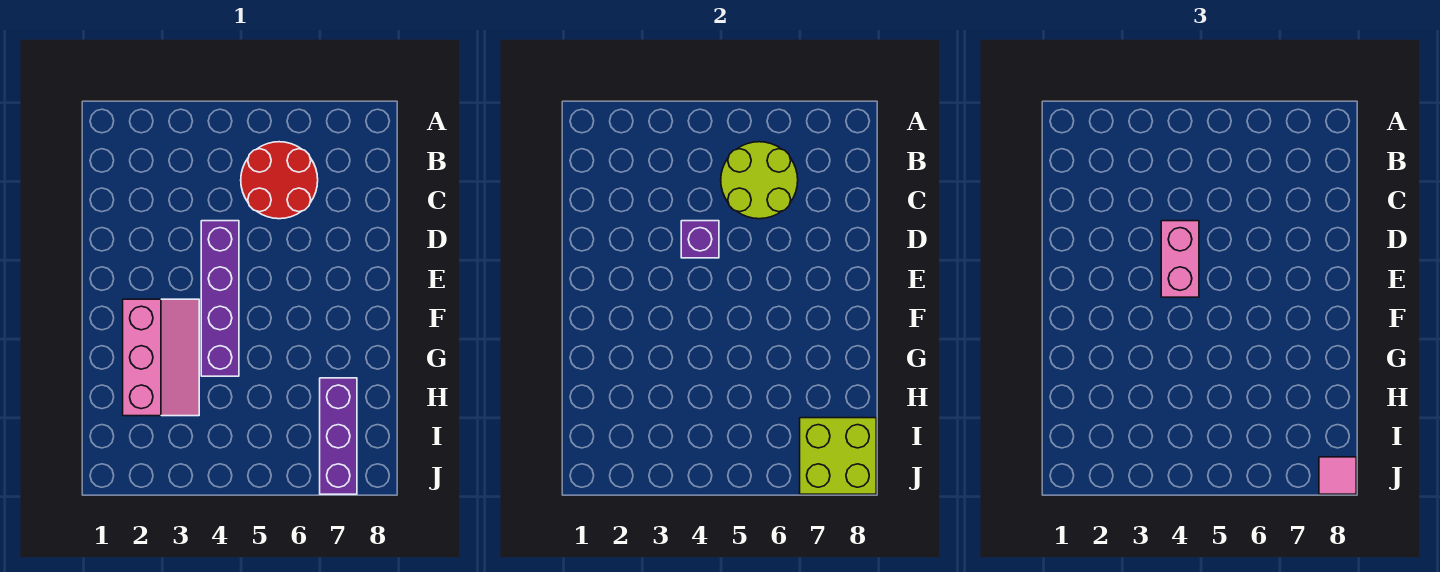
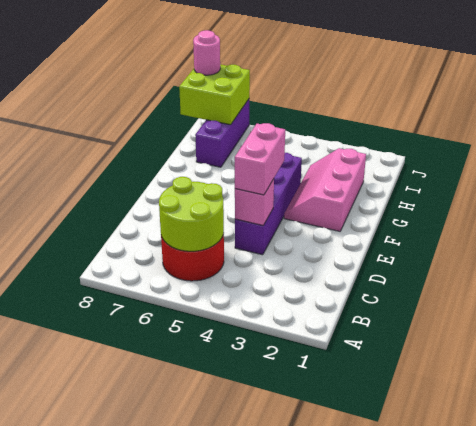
purple 1x1 brick [681,221,719,258] -> pink 1x1 brick [235,179,274,225]
pink 1x1 tile [1319,457,1356,494] -> pink 1x1 round brick [193,30,220,75]

